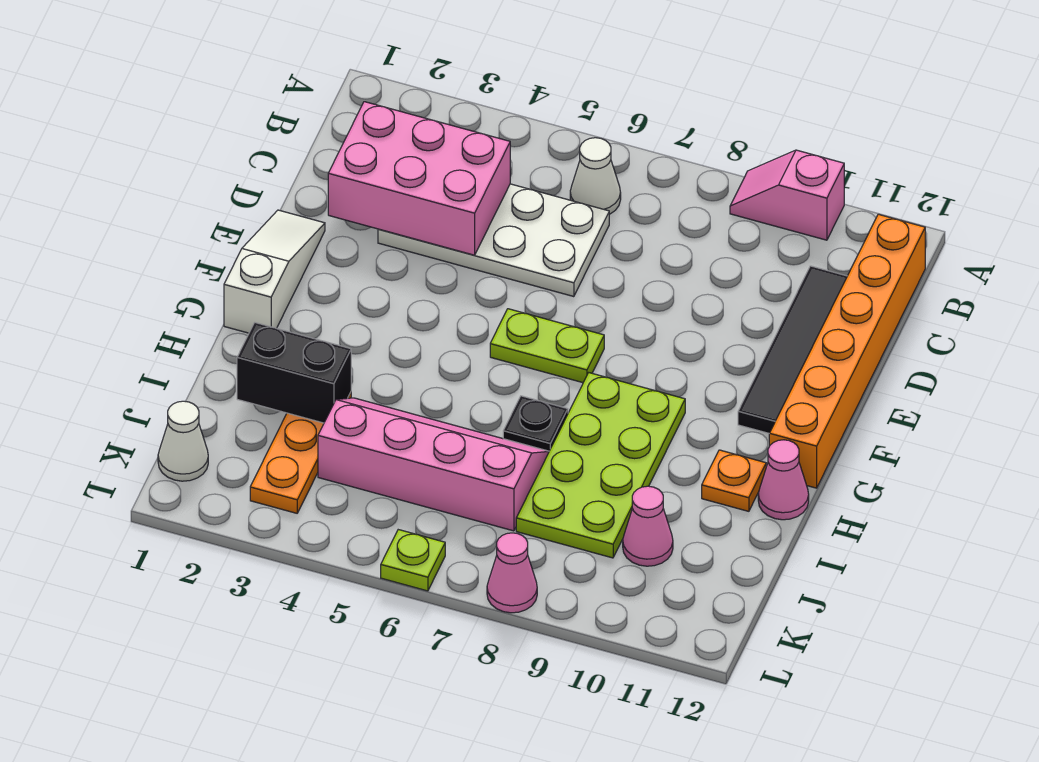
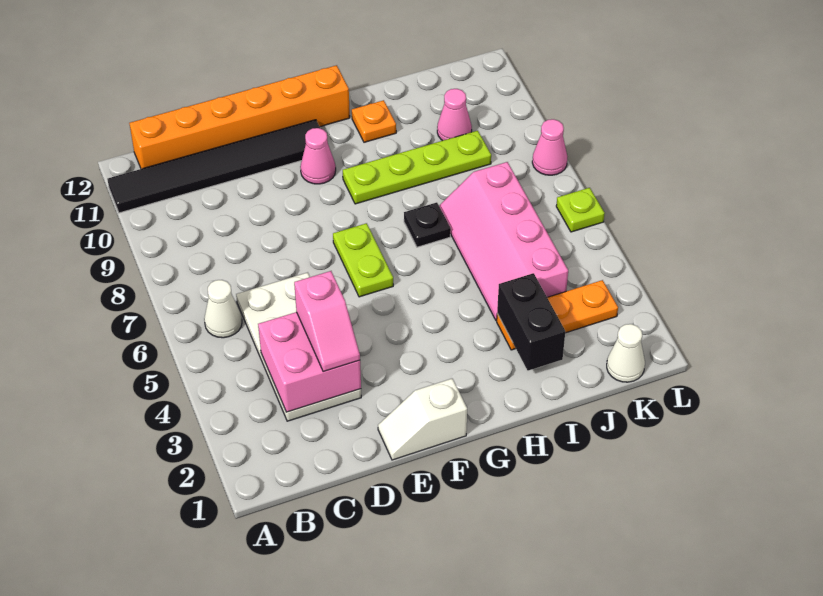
pink 1x2 slope [730,150,844,240] -> pink 1x2 slope moved to [294,271,360,372]
pink 2x3 brick [328,102,510,255] -> pink 2x2 brick [258,312,361,412]
black 1x4 tile [738,266,847,433] -> black 1x6 tile [108,120,320,213]
white 1x3 slope [224,210,325,333] -> white 1x2 slope [378,379,467,460]
lime 2x4 plate [516,373,685,558] -> lime 1x4 plate [343,131,491,204]
pink 1x1 cone [758,440,809,520] -> pink 1x1 cone moved to [300,128,336,184]

